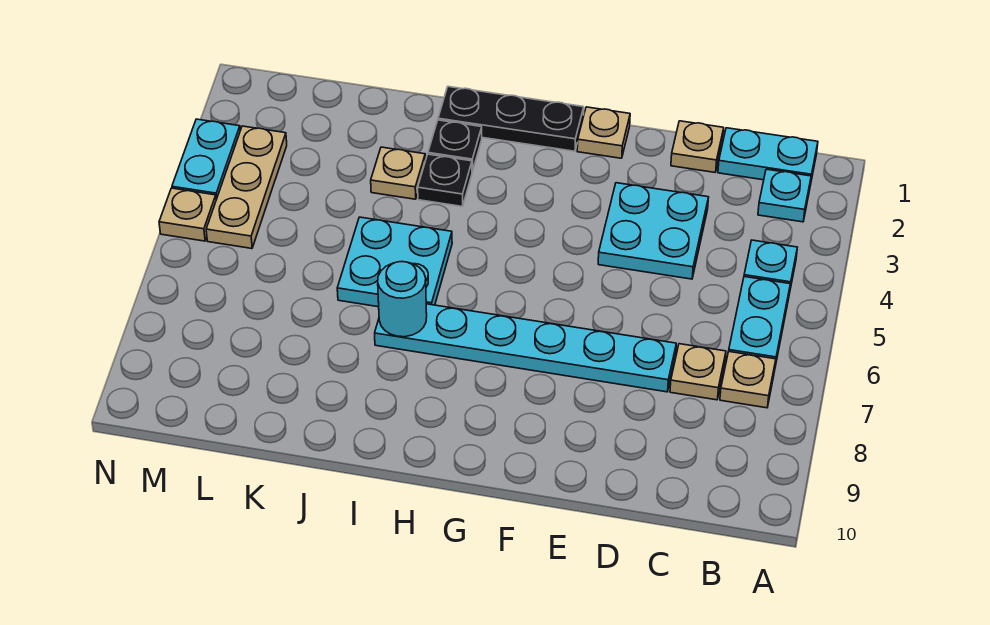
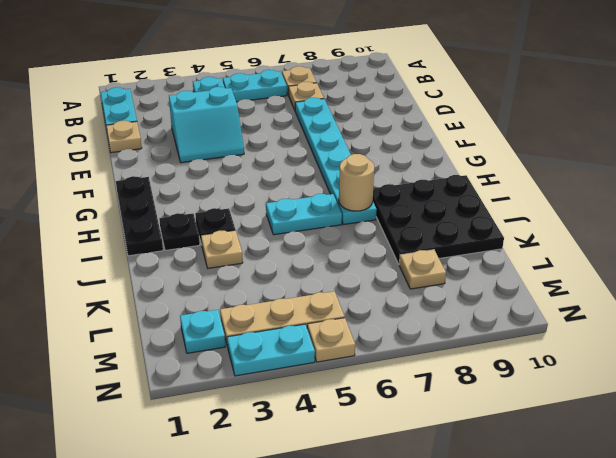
cyan 1x1 plate [758,169,811,222] -> cyan 1x1 plate moved to [180,310,225,353]
cyan 2x2 plate [598,183,709,279] -> cyan 2x2 slope [169,87,244,163]
tan 1x1 plate [577,107,630,158] -> tan 1x1 plate moved to [399,250,446,289]
cyan 2x2 plate [337,217,452,307] -> cyan 1x2 plate [266,194,342,235]
cyan 1x1 round brick [378,262,427,337] -> tan 1x1 round brick [339,154,374,211]
none -> black 3x3 plate [373,175,504,264]

